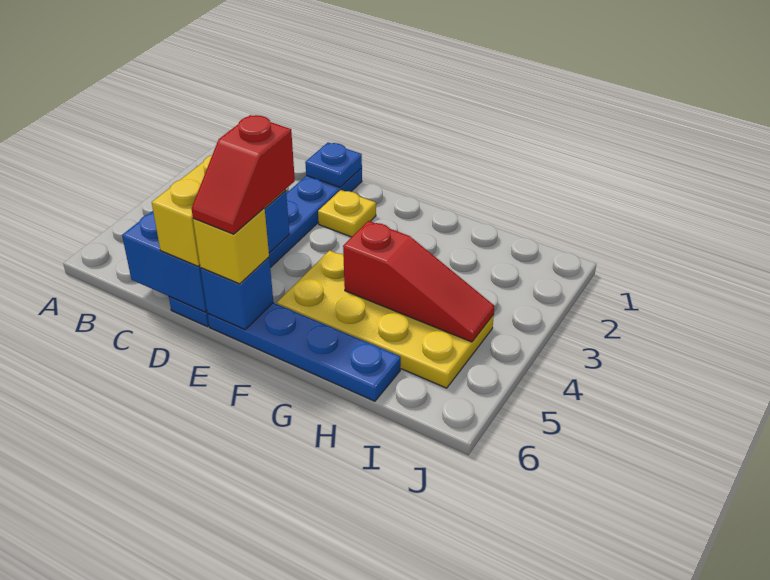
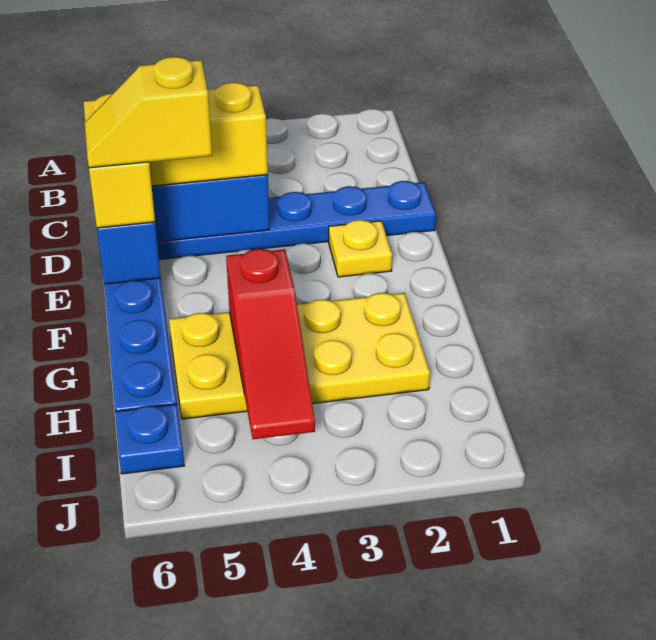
blue 1x1 plate [305,143,362,187] -> blue 1x1 plate moved to [115,404,184,474]
red 1x2 slope [192,115,295,234] -> yellow 1x2 slope [85,57,212,168]
yellow 2x4 plate [277,251,494,388] -> yellow 2x4 plate turned to [169,293,430,419]

